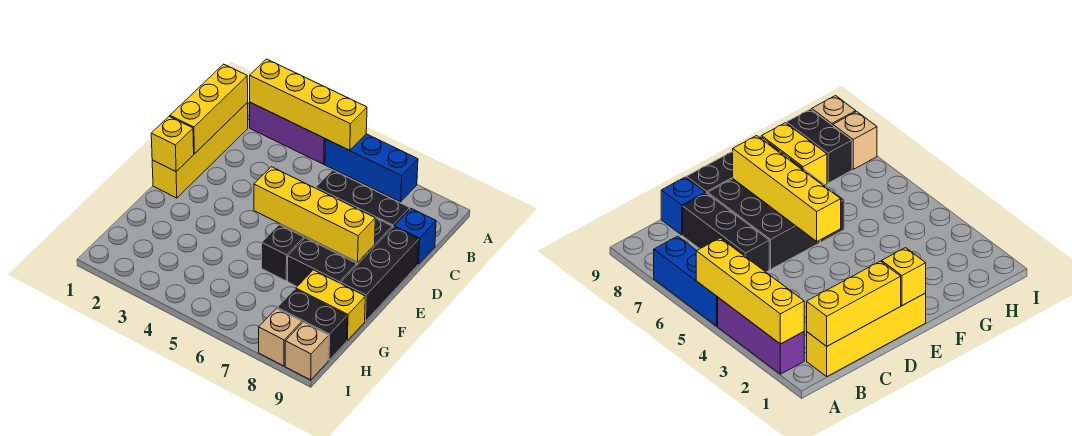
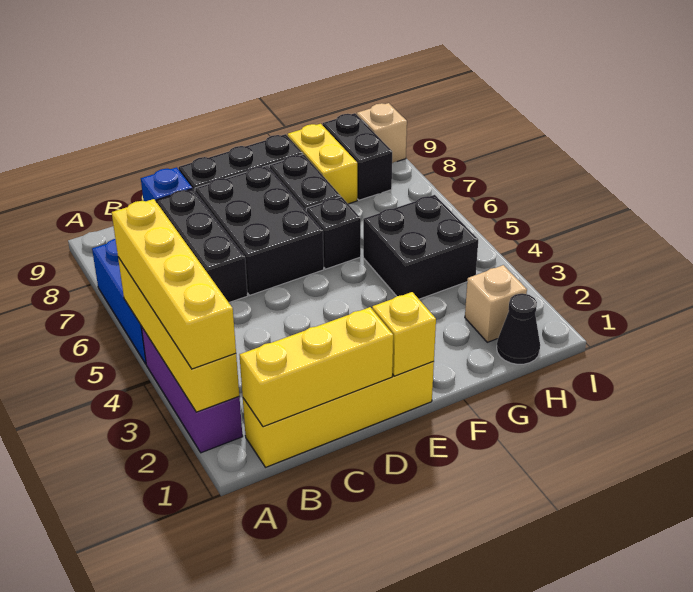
yellow 1x4 brick [254,167,375,262] -> yellow 1x4 brick moved to [112,199,236,369]
none -> black 2x2 brick [363,195,478,299]
none -> black 1x1 cone [497,293,540,364]
tan 1x1 brick [259,309,302,366] -> tan 1x1 brick moved to [465,265,527,342]

